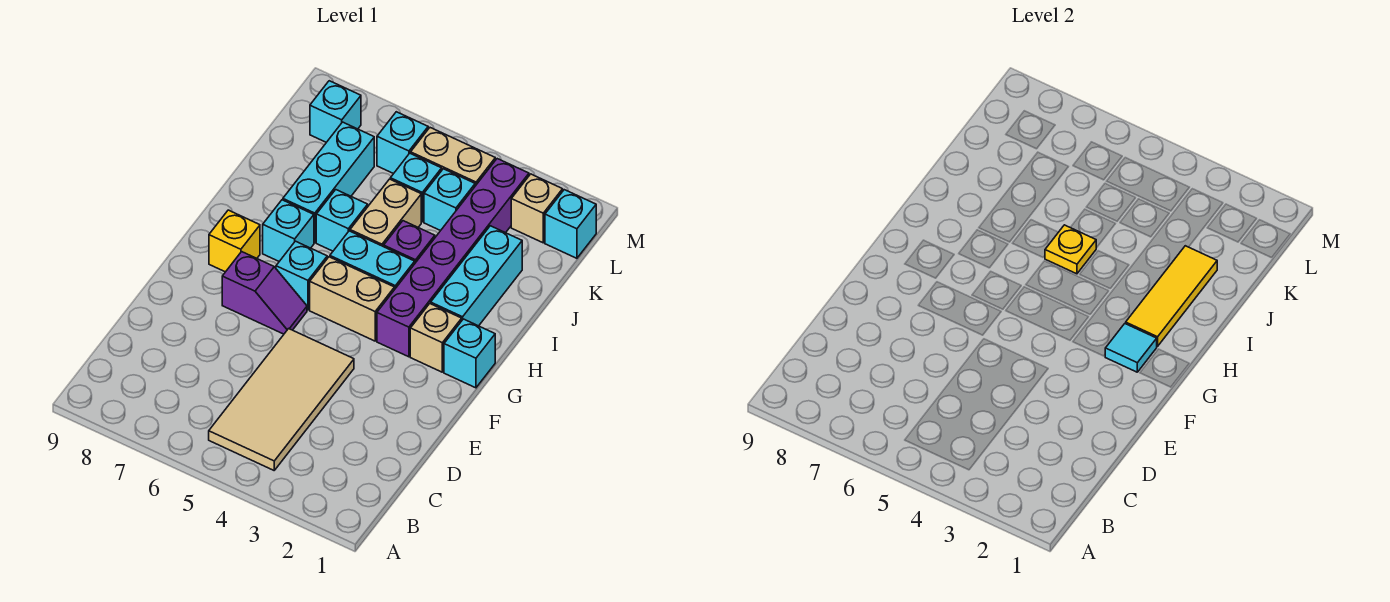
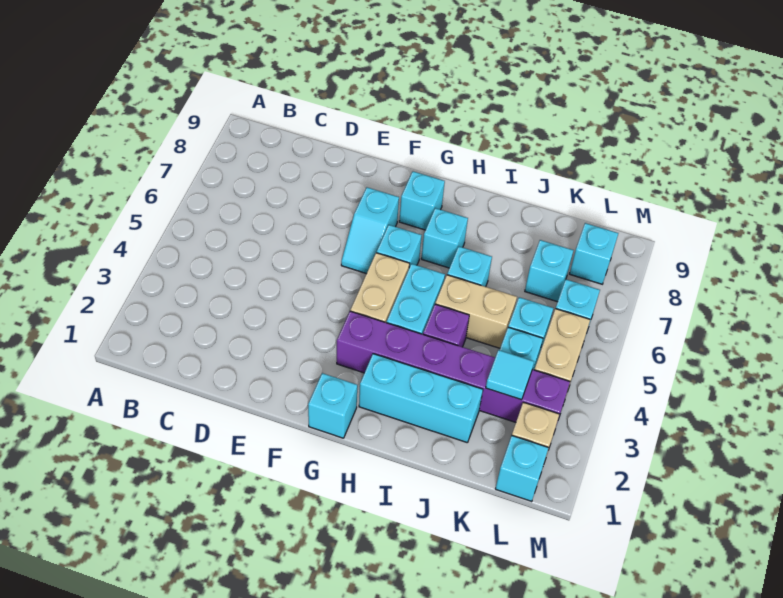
tan 2x4 tile [209,329,354,470] -> none
purple 1x2 slope [222,252,307,334] -> cyan 1x2 slope [341,187,399,274]
tan 1x1 brick [410,304,462,372] -> none
cyan 1x1 tile [1105,324,1157,372] -> cyan 1x1 tile moved to [486,350,534,400]
yellow 1x1 brick [209,210,260,272] -> cyan 1x1 brick [399,171,445,230]
yellow 1x3 tile [1126,246,1217,346] -> none
yellow 1x1 plate [1045,225,1096,274] -> none
cyan 1x3 brick [283,122,374,243] -> cyan 1x1 brick [525,240,574,302]

